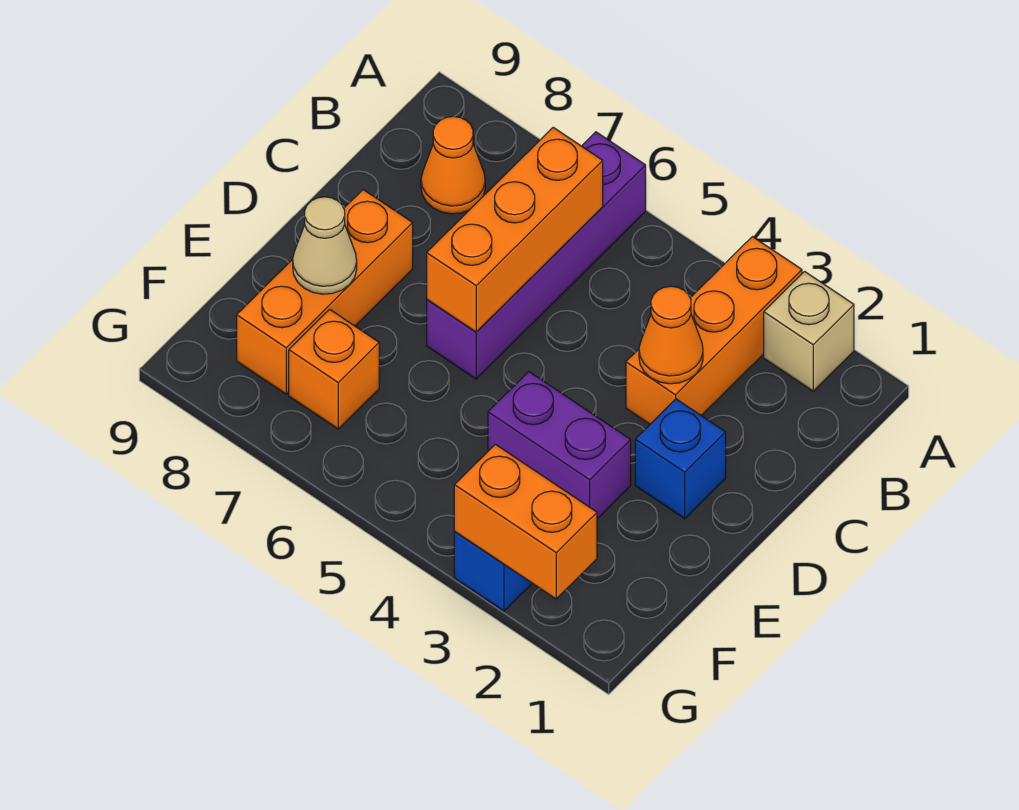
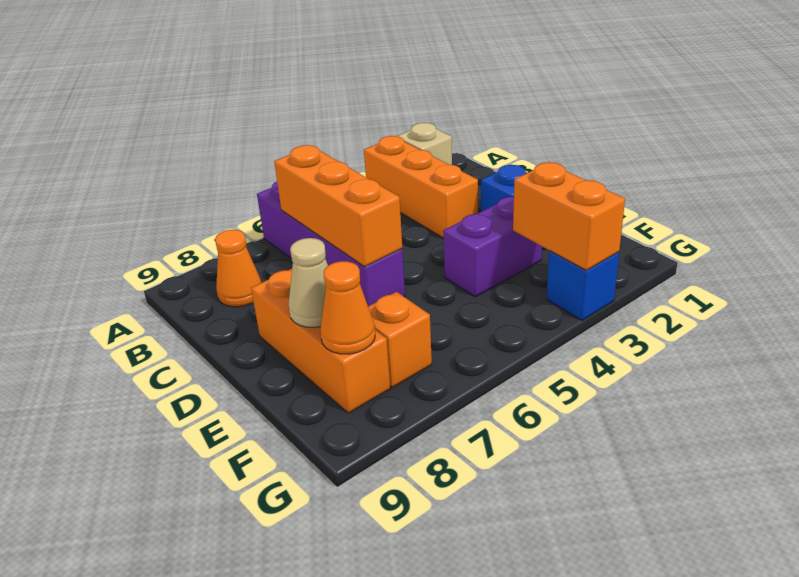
orange 1x1 cone [639,286,703,384] -> orange 1x1 cone moved to [320,261,375,354]
orange 1x2 brick [454,444,597,599] -> orange 1x2 brick turned to [513,162,625,270]

